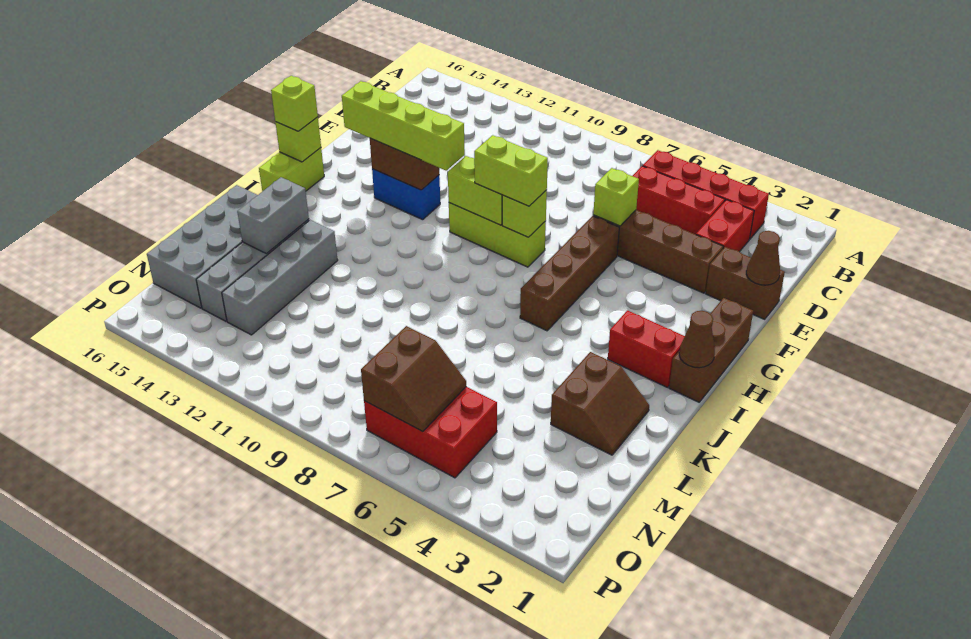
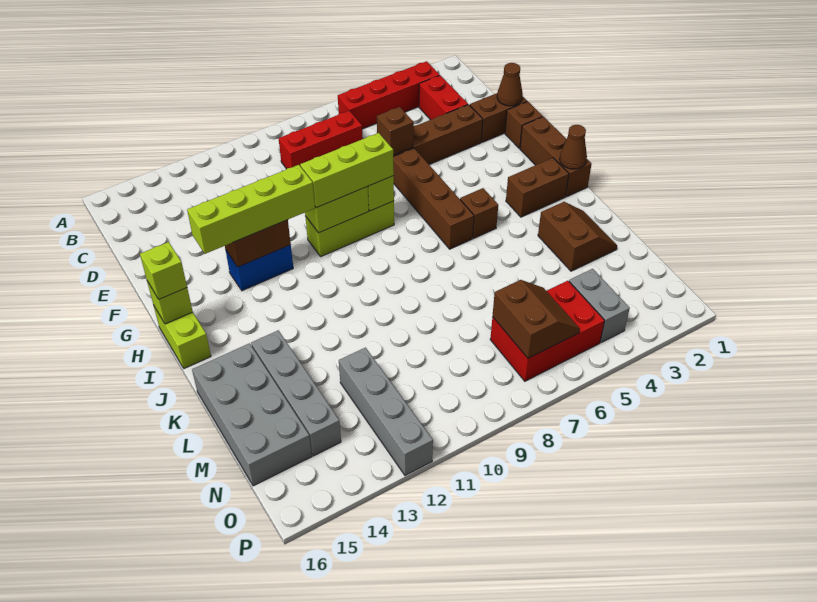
red 1x3 brick [633,166,725,234] -> red 1x3 brick moved to [279,111,363,169]
lime 1x1 brick [593,168,639,226] -> brown 1x1 brick [377,107,414,155]
none -> brown 1x1 brick [505,101,543,148]
lime 1x2 brick [474,135,548,206] -> lime 1x3 brick [300,133,394,208]
red 1x2 brick [608,310,685,387] -> brown 1x2 brick [506,158,569,217]
none -> brown 1x1 brick [460,188,498,238]
grey 1x4 brick [222,220,338,335] -> grey 1x4 brick moved to [339,348,433,476]
grey 1x2 brick [237,177,309,253] -> grey 1x2 brick moved to [569,269,630,343]

